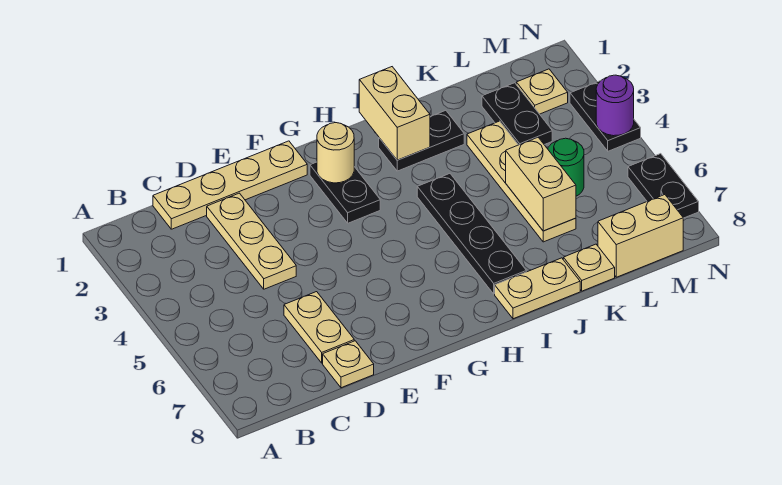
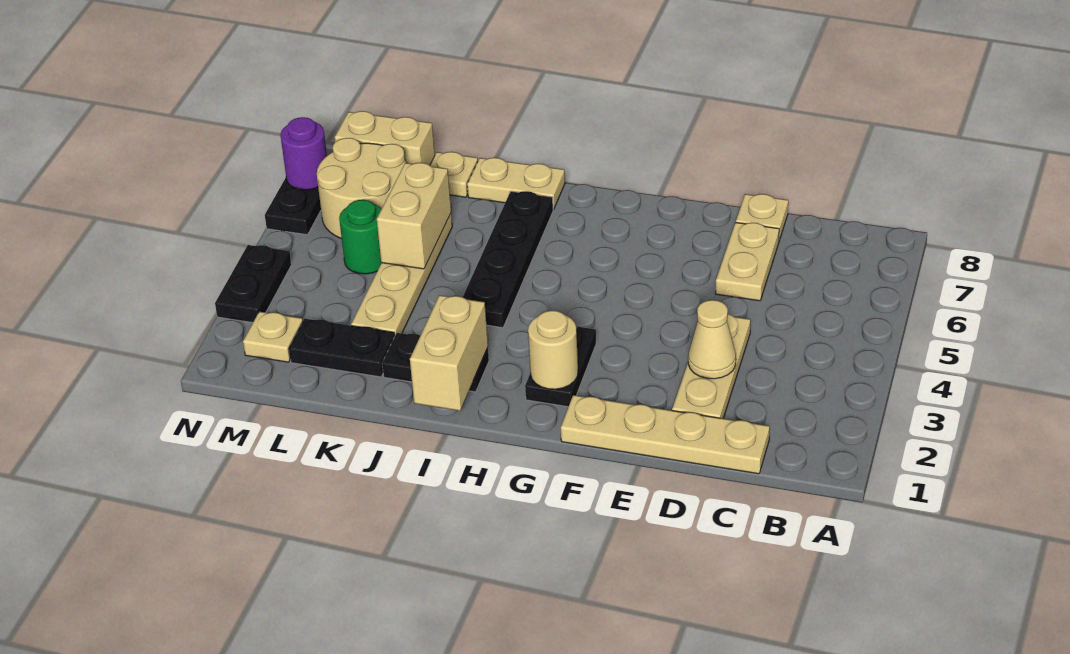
none -> tan 1x1 cone [688,300,736,379]
black 1x2 plate [482,83,552,145] -> black 1x2 plate turned to [289,319,395,377]
none -> tan 2x2 round brick [317,138,406,239]
purple 1x1 round brick [596,75,634,136] -> purple 1x1 round brick moved to [280,117,327,190]

